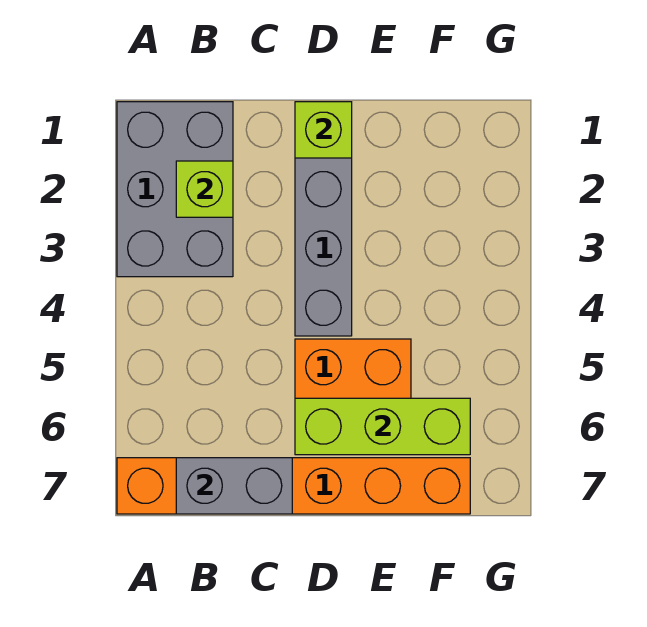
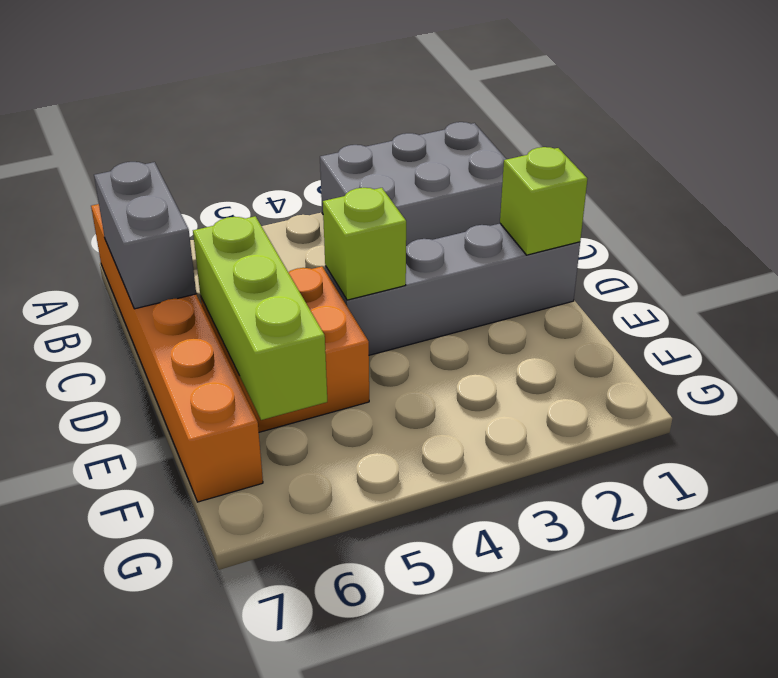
lime 1x1 brick [176,161,233,217] -> lime 1x1 brick moved to [323,188,406,300]

